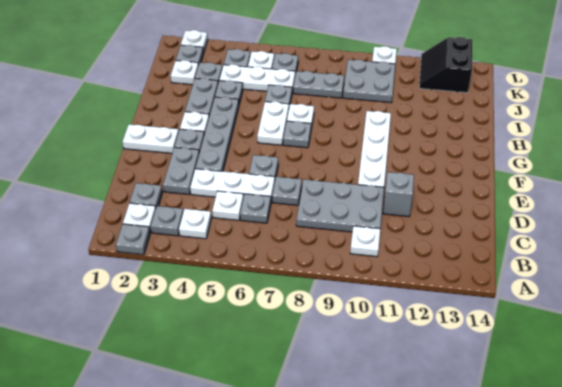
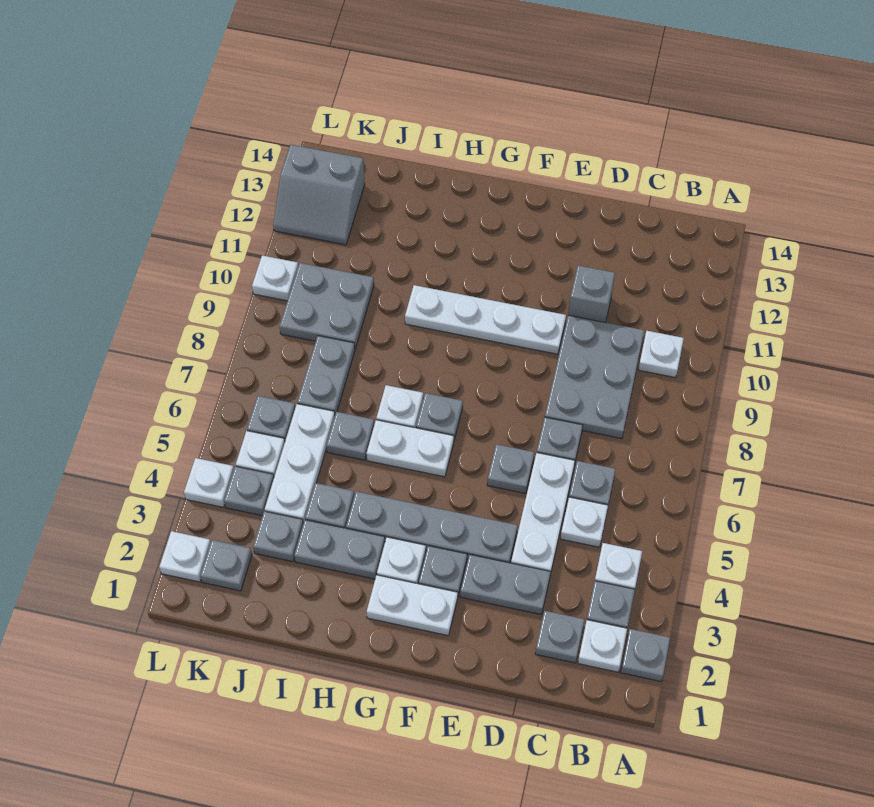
white 1x2 plate [123,124,179,153] -> white 1x2 plate turned to [367,575,458,636]
white 1x1 plate [171,60,199,85] -> white 1x1 plate moved to [184,458,234,507]
black 2x2 slope [419,37,472,93] -> grey 2x2 slope [273,145,365,245]

